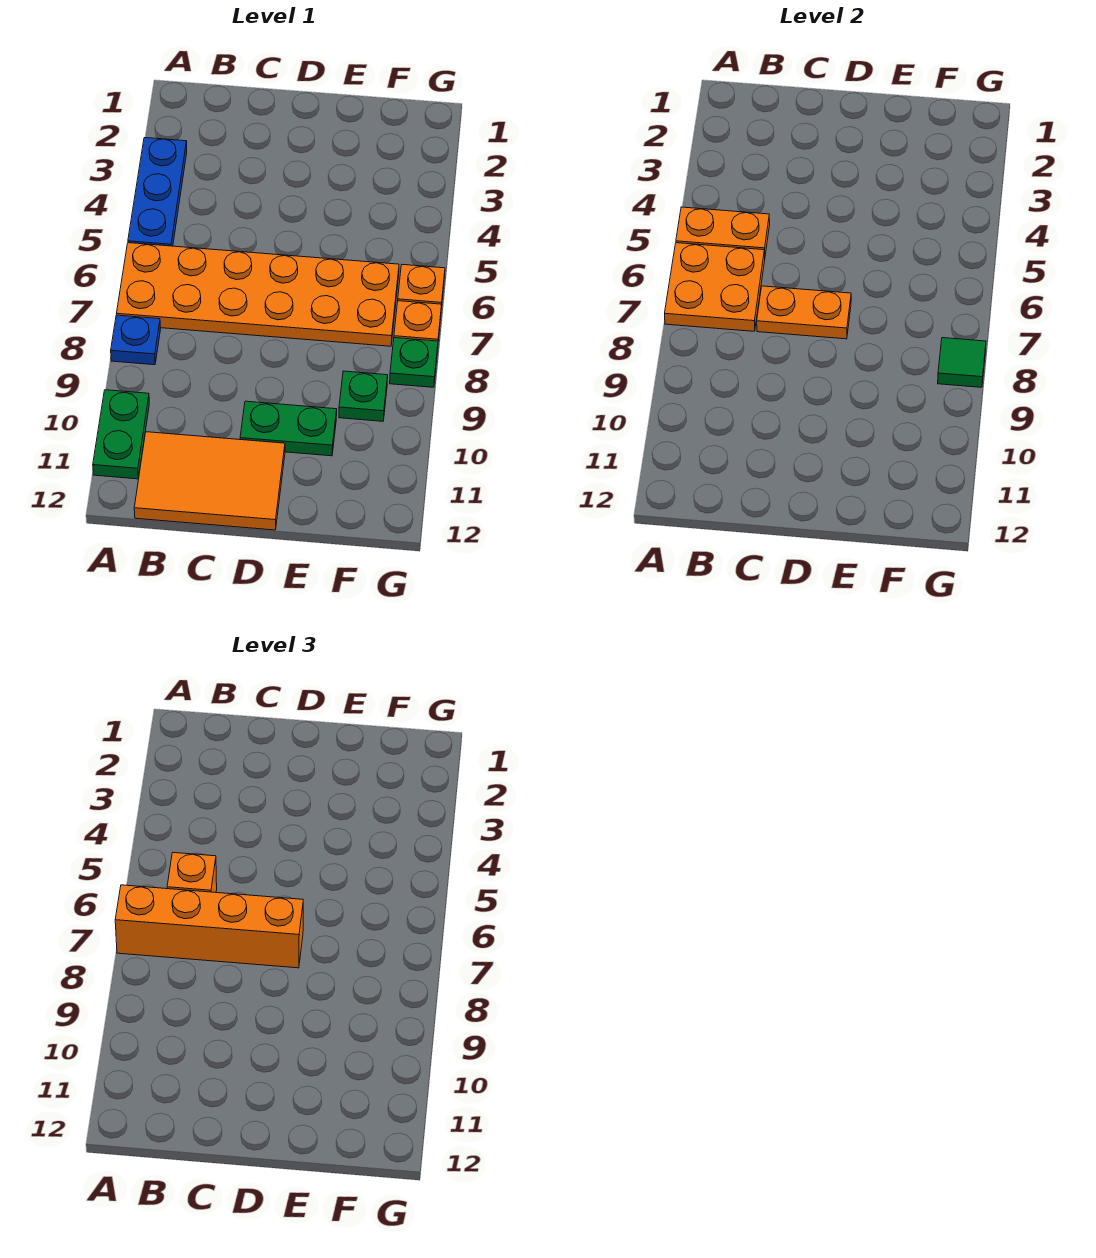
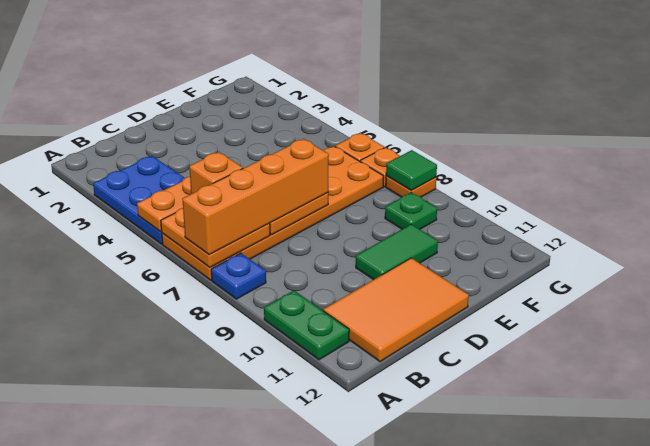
blue 1x3 plate [128,138,187,246] -> blue 2x3 plate [93,156,185,244]
green 1x2 plate [240,401,337,456] -> green 1x2 tile [356,224,438,280]
green 1x1 plate [390,338,438,387] -> orange 1x1 plate [386,176,436,197]

